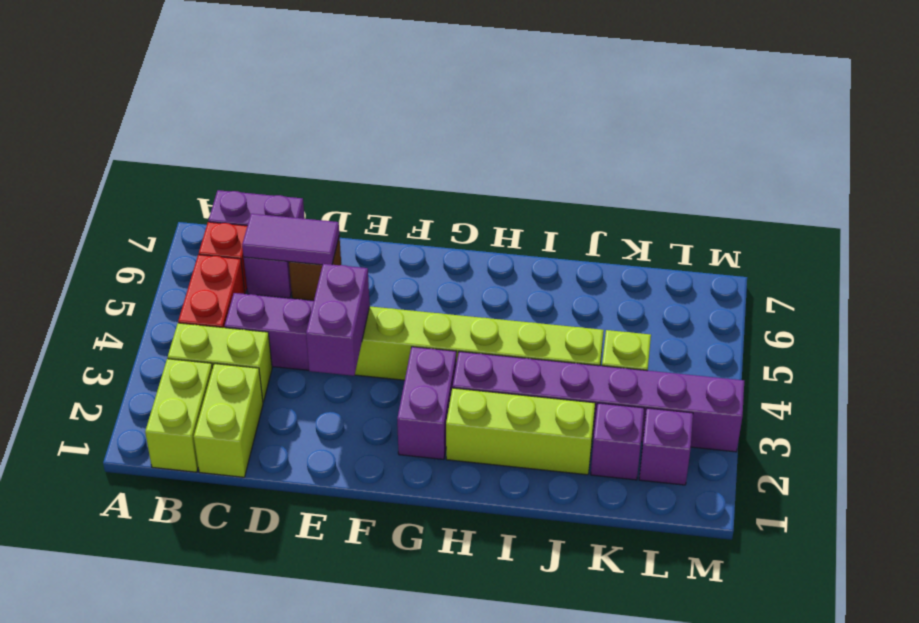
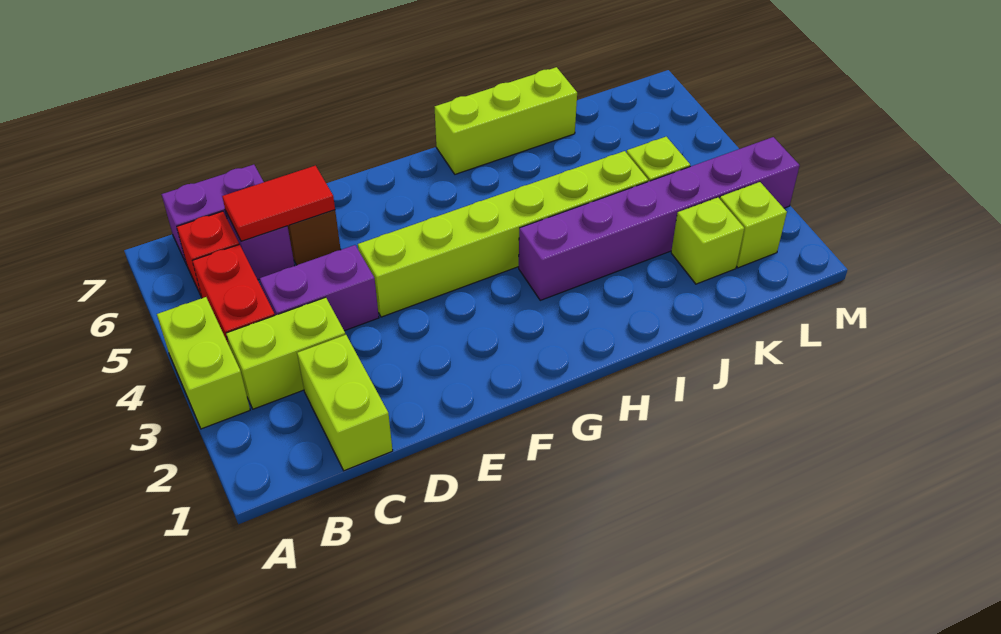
lime 1x2 brick [145,359,213,472] -> lime 1x2 brick moved to [157,297,250,429]
purple 1x2 tile [242,214,339,265] -> red 1x2 tile [222,166,335,241]
purple 1x2 brick [306,264,370,376] -> none
purple 1x2 brick [397,347,456,459] -> none
lime 1x3 brick [446,388,595,475] -> lime 1x3 brick moved to [435,67,577,174]
purple 1x1 brick [591,403,644,480] -> lime 1x1 brick [671,197,744,284]
purple 1x1 brick [639,408,693,485] -> lime 1x1 brick [720,182,787,268]

